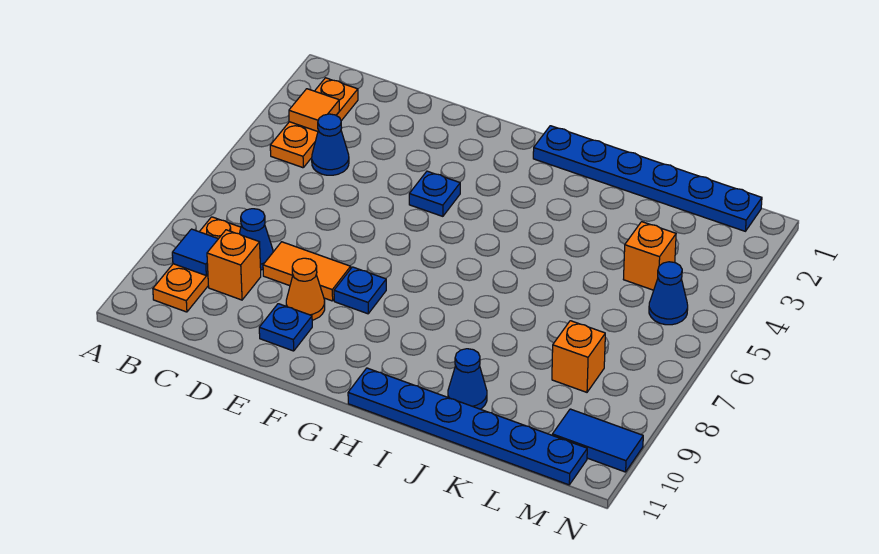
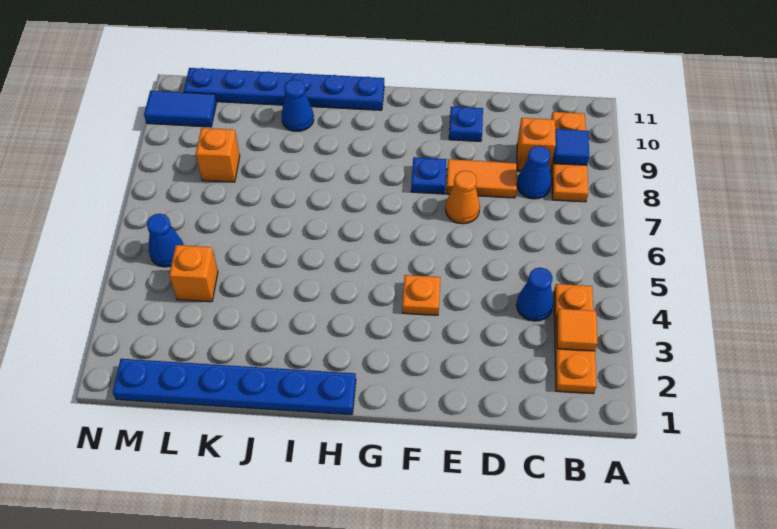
orange 1x1 cone [286,258,325,320] -> orange 1x1 cone moved to [446,171,480,224]
blue 1x1 plate [409,171,460,216] -> orange 1x1 plate [402,275,440,315]

